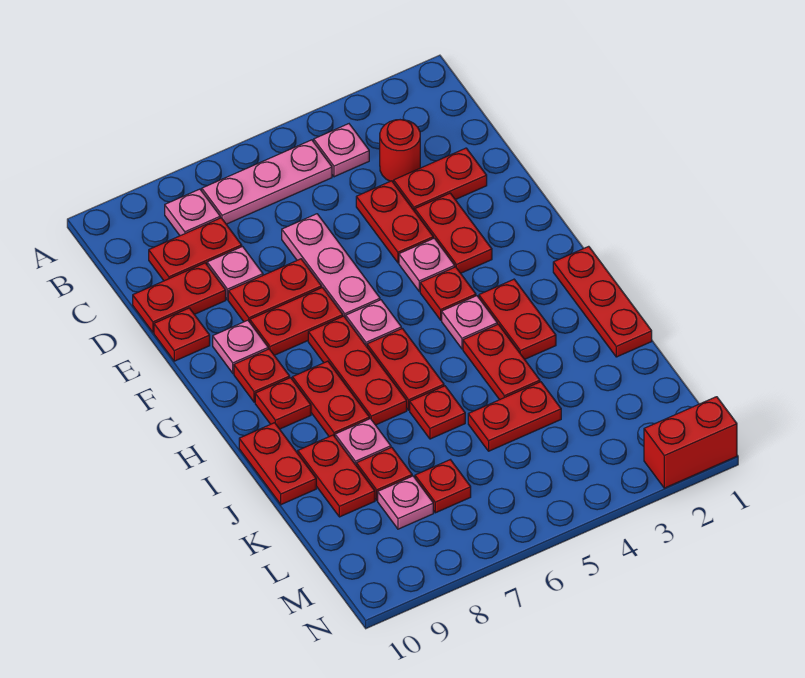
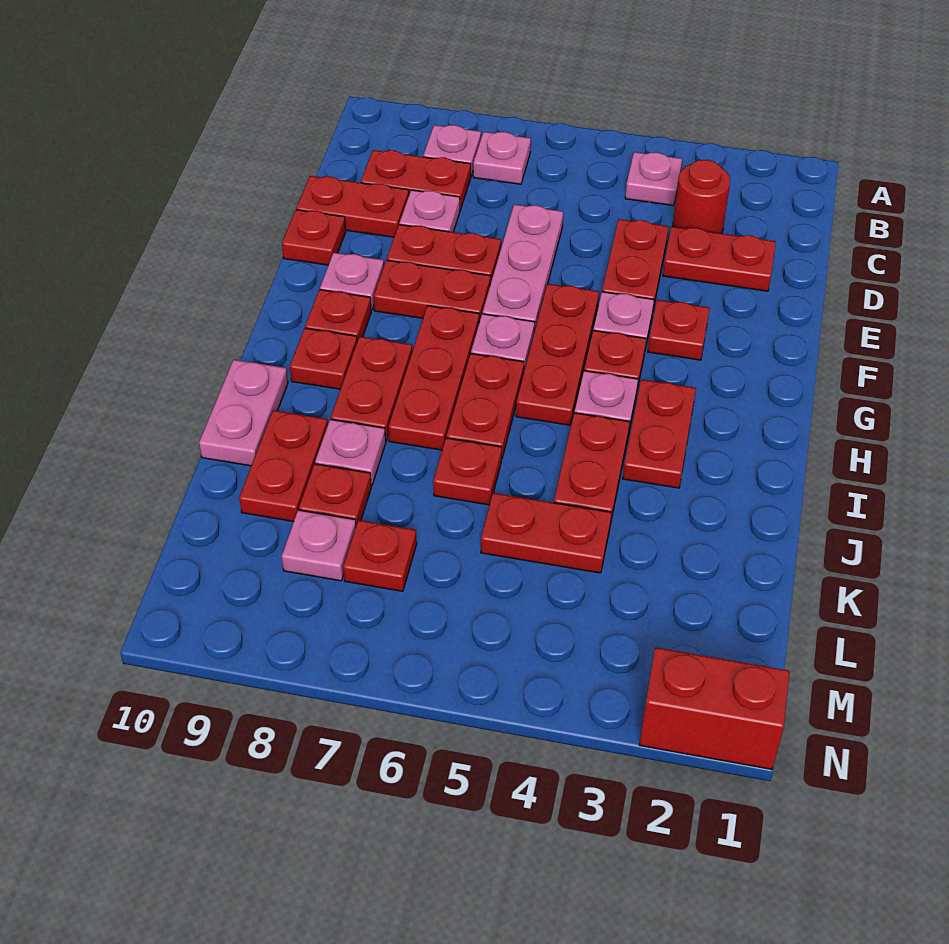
pink 1x3 plate [202,140,332,224] -> pink 1x1 plate [473,132,531,184]
red 1x2 plate [415,193,492,273] -> red 1x1 plate [648,300,709,360]
red 1x3 plate [553,246,652,357] -> red 1x3 plate moved to [516,284,599,425]
red 1x2 plate [239,423,316,505] -> pink 1x2 plate [199,360,288,466]

